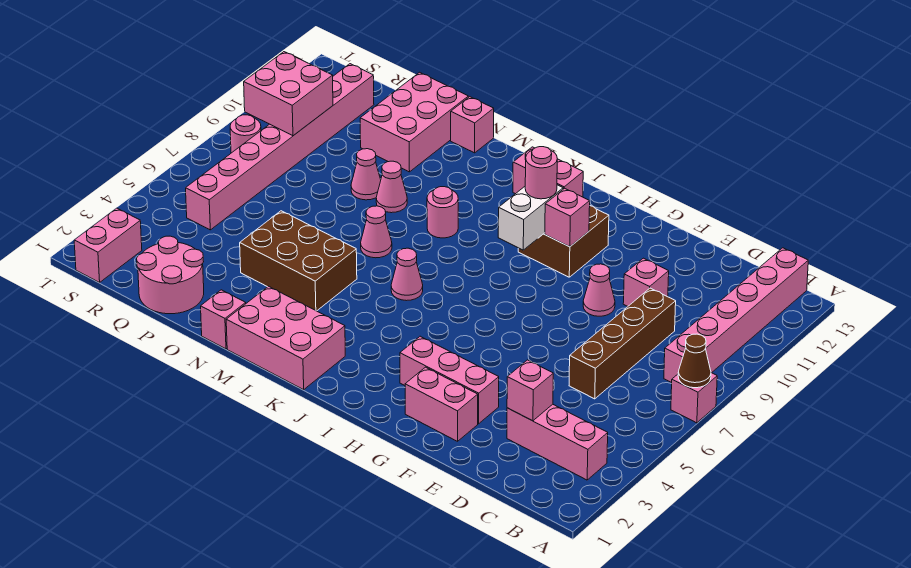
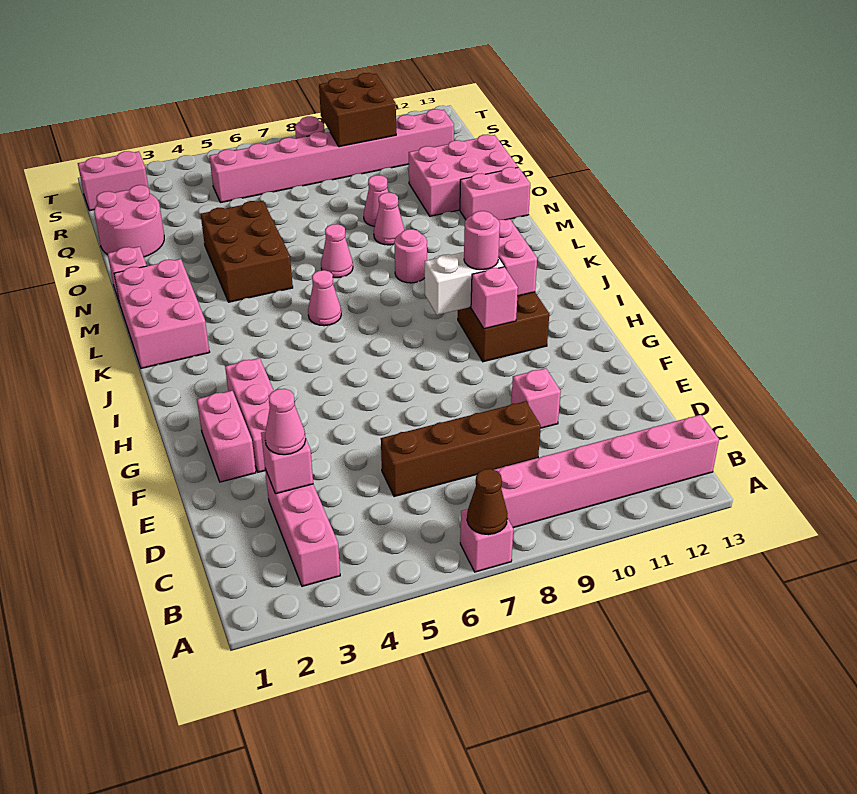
pink 1x1 cone [583,264,615,316] -> pink 1x1 cone moved to [265,389,306,455]
pink 1x1 brick [451,97,494,153] -> pink 1x2 brick [460,167,530,220]
pink 2x2 brick [244,52,333,136] -> brown 2x2 brick [319,73,396,147]

